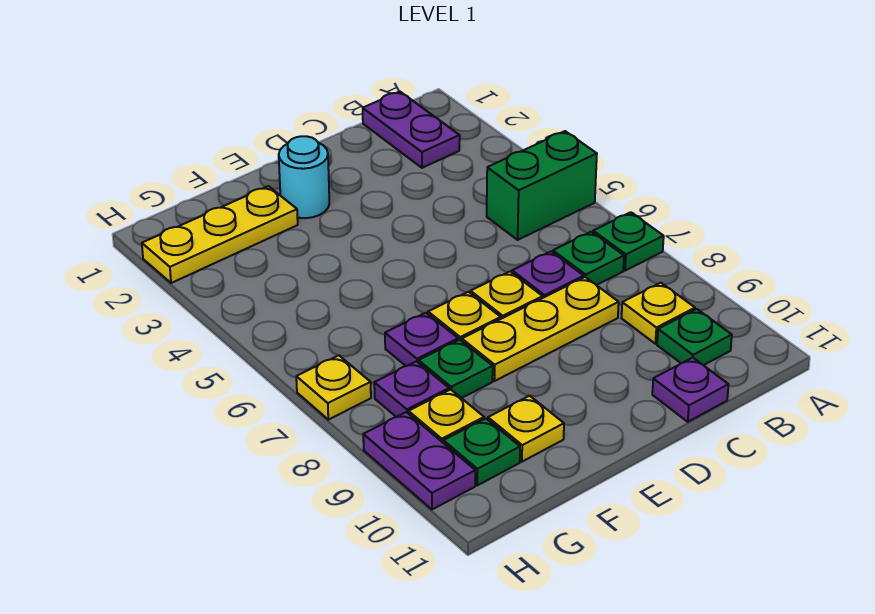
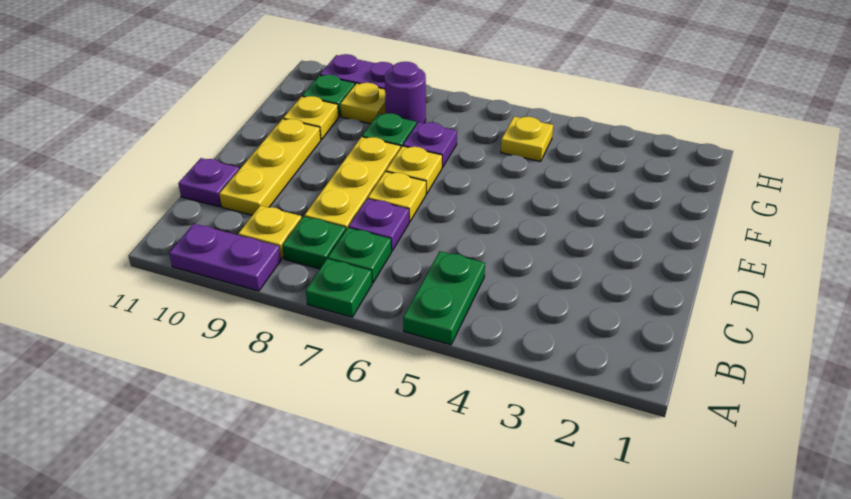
green 1x2 brick [487,131,597,240] -> green 1x2 plate [403,251,485,345]
purple 1x2 plate [363,92,460,168] -> purple 1x2 plate moved to [169,224,281,291]
green 1x1 plate [657,309,732,365] -> green 1x1 plate moved to [283,217,346,269]
cyan 1x1 round brick [279,136,329,218] -> none
yellow 1x3 plate [142,186,298,283] -> yellow 1x3 plate moved to [219,119,321,215]
purple 1x1 plate [374,361,449,417] -> purple 1x1 round brick [385,62,426,125]
yellow 1x1 plate [296,355,371,420] -> yellow 1x1 plate moved to [501,117,553,162]

